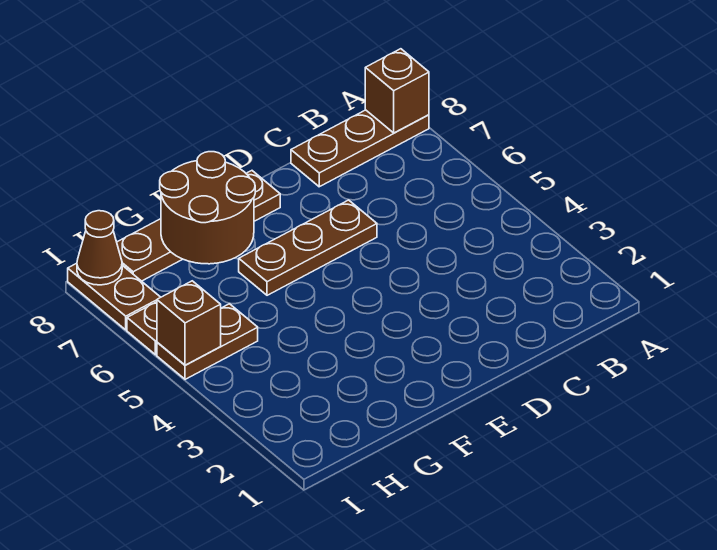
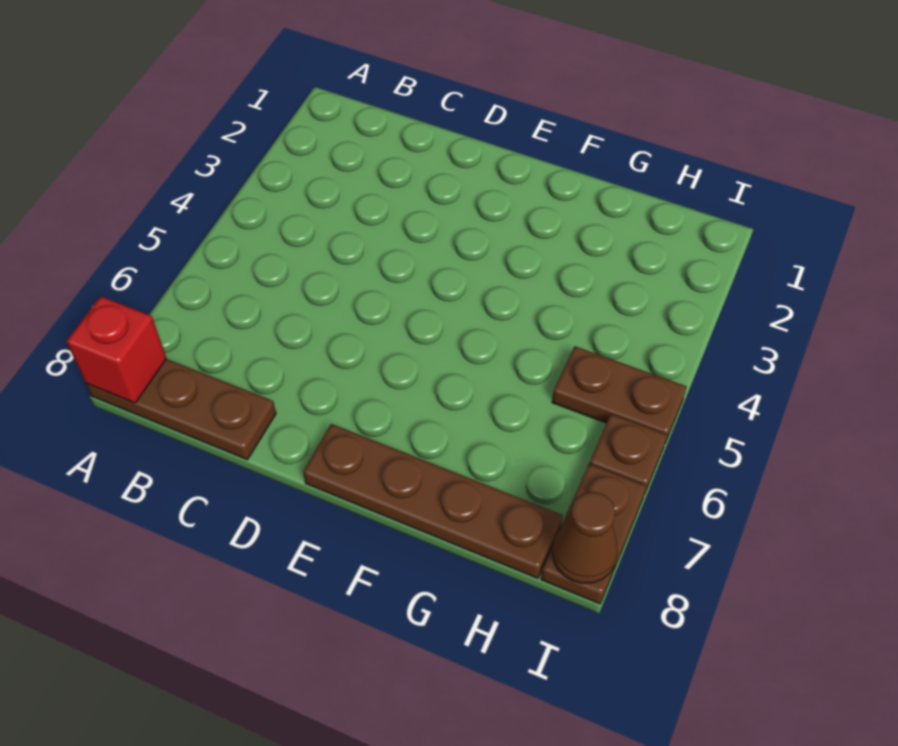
brown 1x1 brick [365,49,429,133] -> red 1x1 brick [66,296,166,403]
brown 1x3 plate [239,200,377,295] -> none
brown 2x2 round brick [160,152,255,264] -> none
brown 1x1 brick [157,281,221,365] -> none

